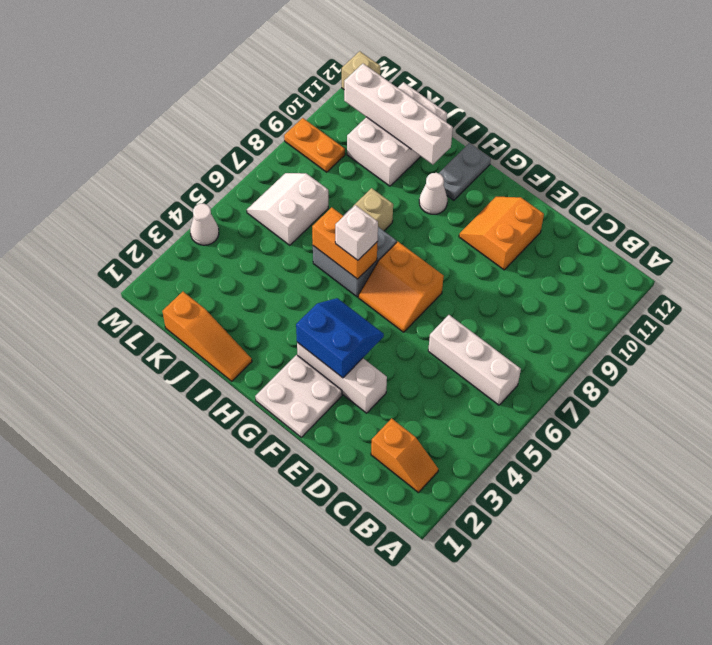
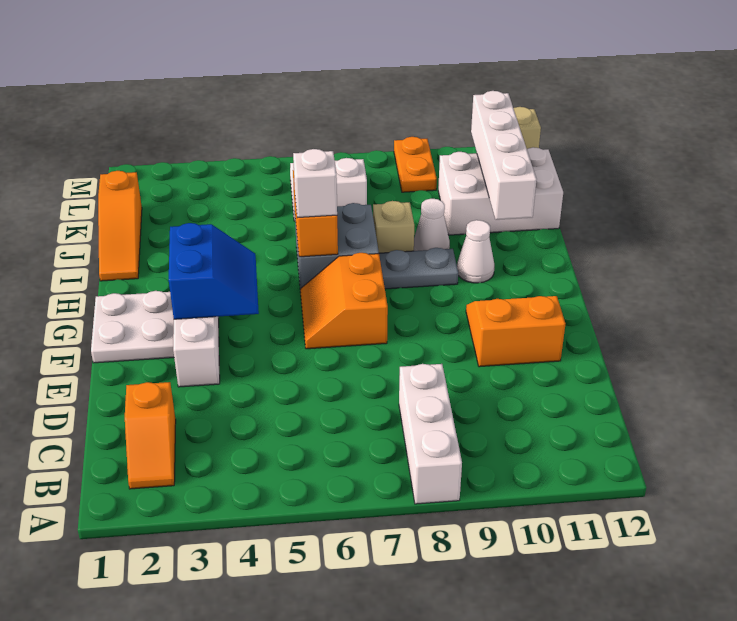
white 1x3 brick [428,315,521,405] -> white 1x3 brick moved to [399,364,462,504]
grey 1x2 plate [439,143,491,200] -> grey 1x2 plate moved to [379,248,458,289]
white 1x1 cone [190,204,219,245] -> white 1x1 cone moved to [414,198,450,251]

